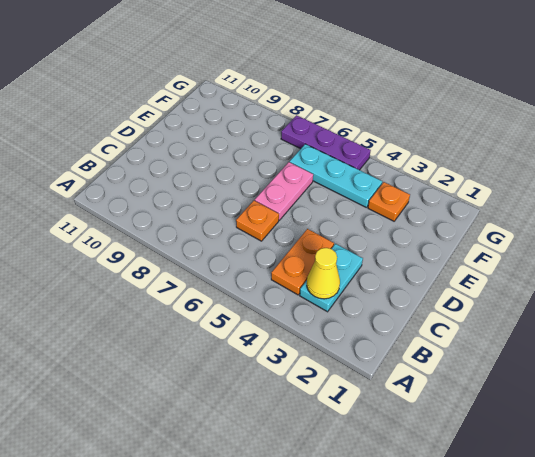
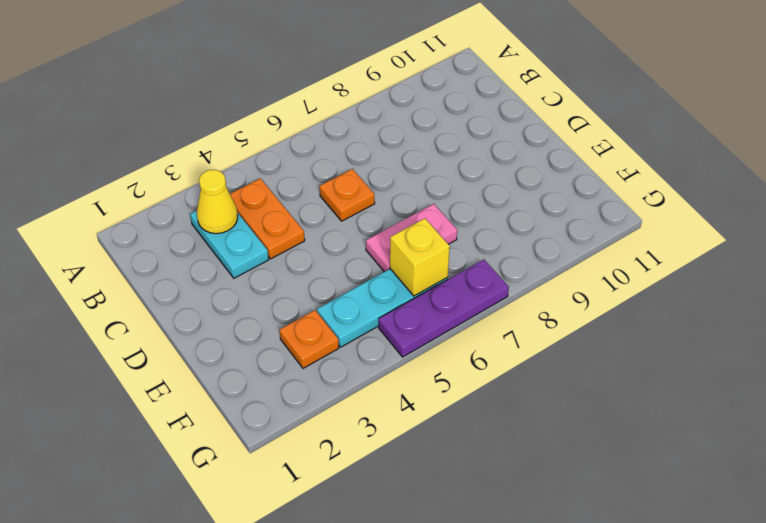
pink 1x2 plate [255,162,313,220] -> pink 1x2 plate turned to [366,204,457,272]
none -> yellow 1x1 brick [390,218,450,296]

